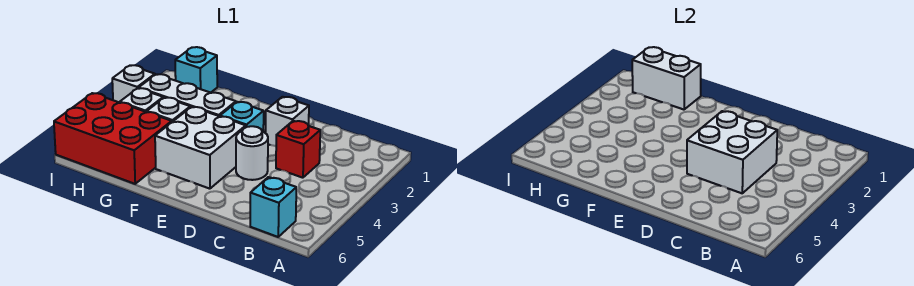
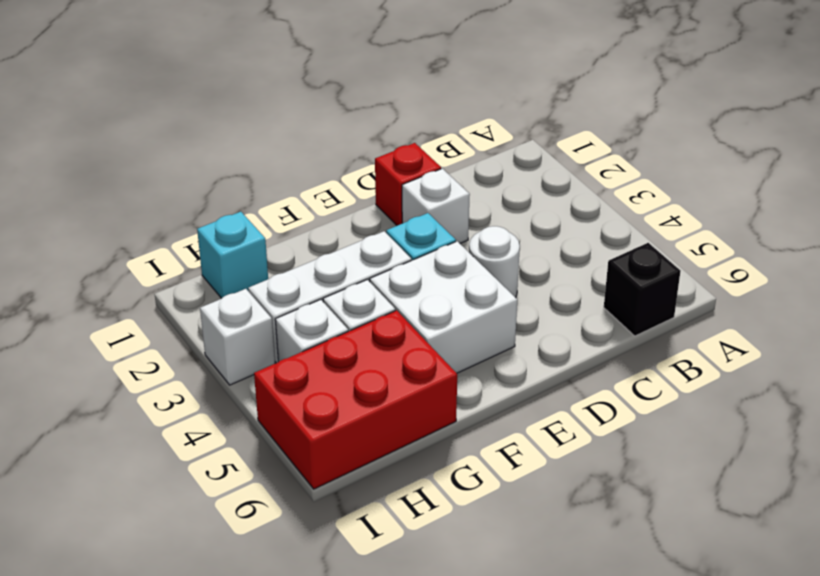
cyan 1x1 brick [250,177,296,237] -> black 1x1 brick [604,243,680,336]
red 1x1 brick [276,121,320,178] -> red 1x1 brick moved to [375,143,441,226]
white 2x2 brick [687,111,777,193] -> none
white 1x2 brick [632,47,701,110] -> none

